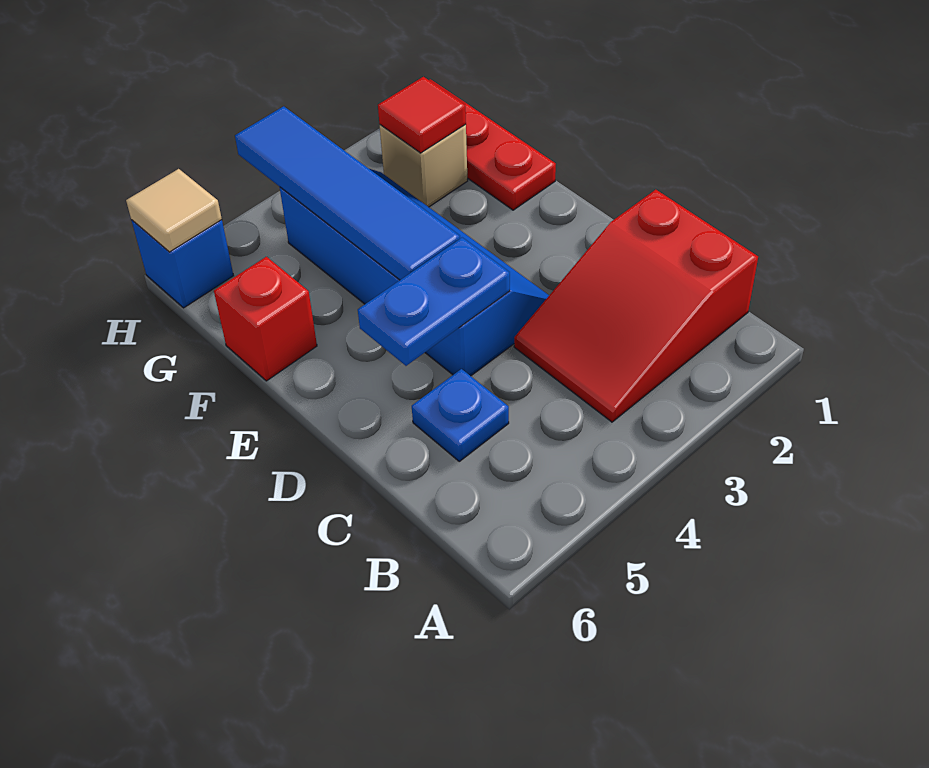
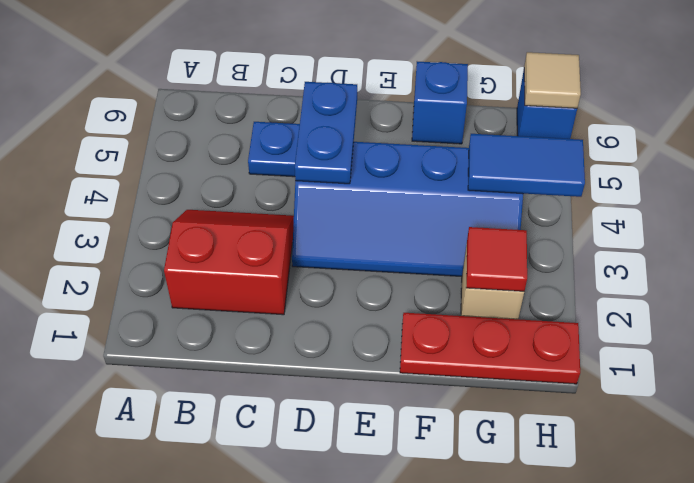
red 2x3 slope [514,190,758,422] -> red 2x2 slope [164,210,294,315]
blue 1x4 tile [235,106,460,280] -> blue 1x2 tile [468,134,585,197]
red 1x1 brick [214,257,317,381] -> blue 1x1 brick [412,62,468,144]

